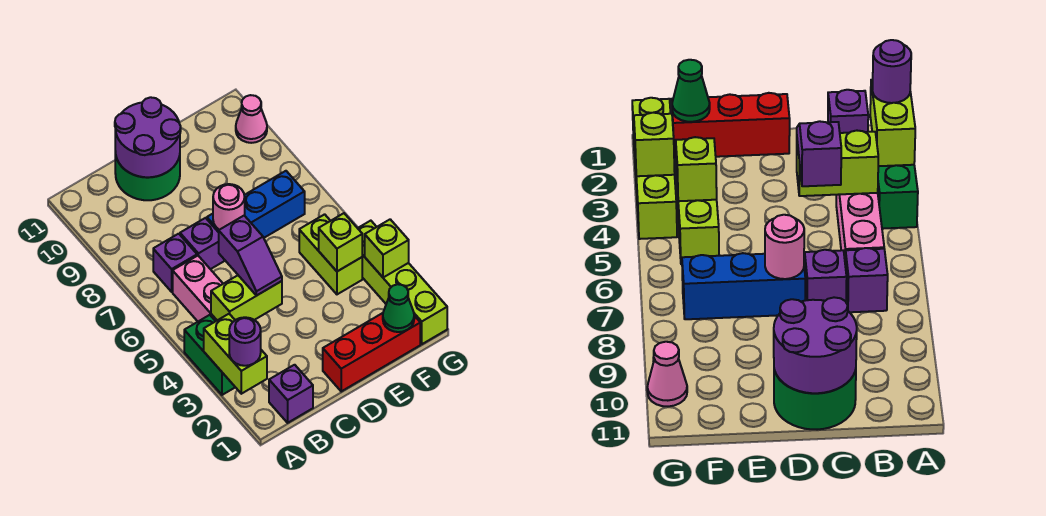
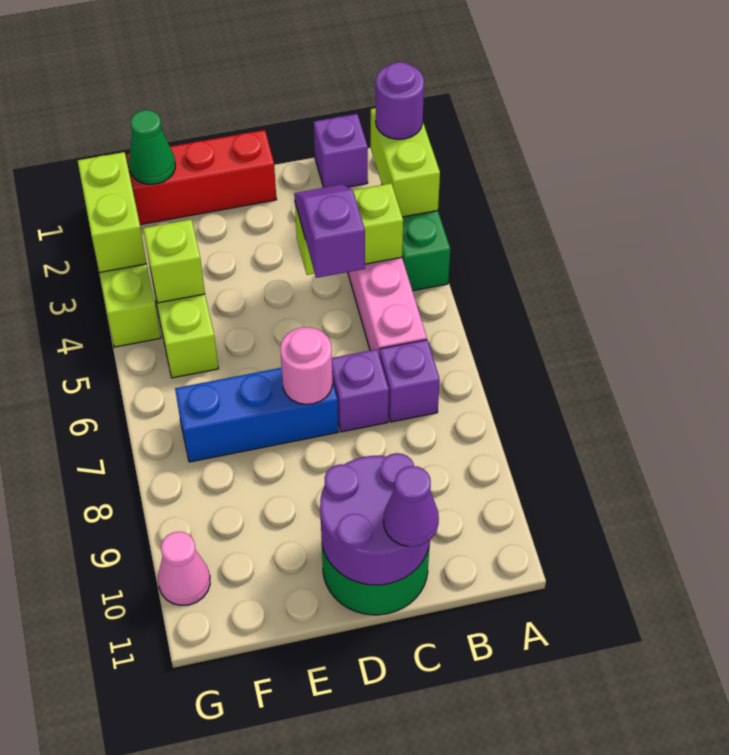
none -> purple 1x1 cone [384,466,439,547]
lime 1x1 brick [365,219,409,278] -> lime 1x2 brick [78,152,147,273]

